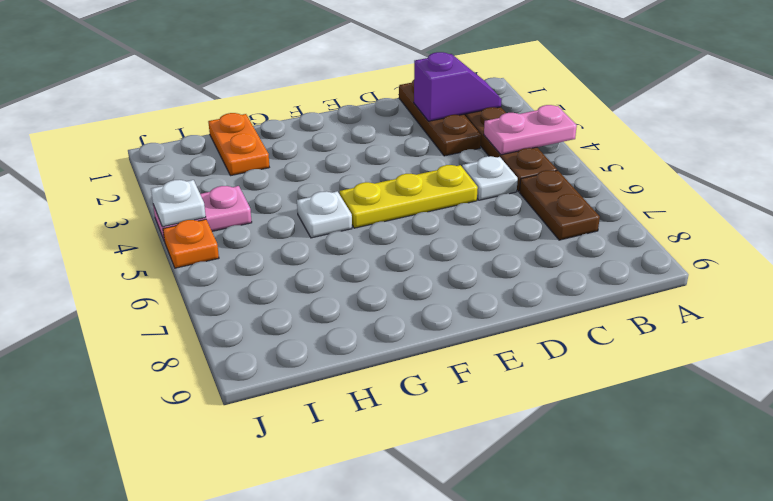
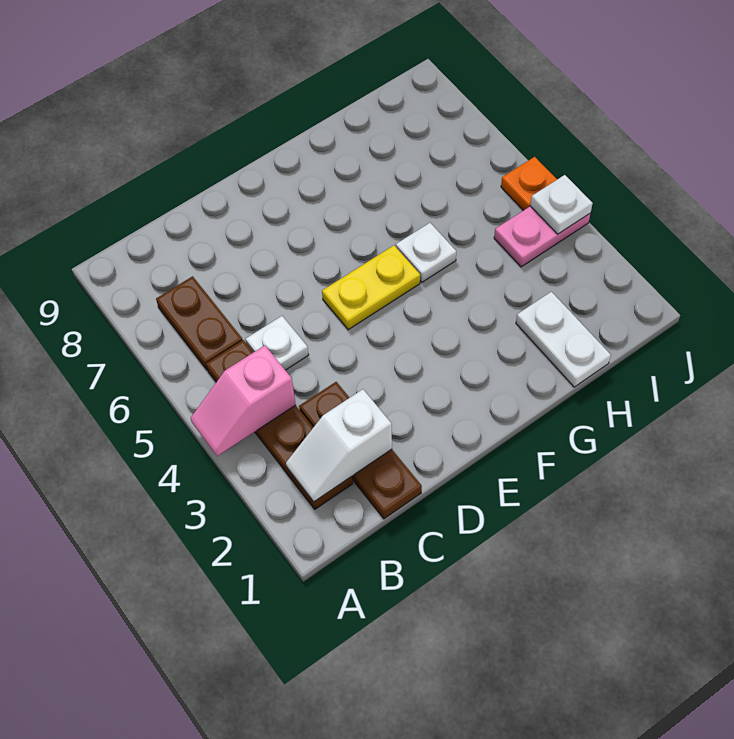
pink 1x2 plate [484,105,577,155] -> pink 1x2 slope [191,345,296,456]
purple 1x2 slope [414,52,502,121] -> white 1x2 slope [286,389,392,502]
yellow 1x3 plate [340,165,478,228] -> yellow 1x2 plate [322,245,420,330]
orange 1x2 plate [208,113,269,176] -> white 1x2 plate [516,292,611,387]

